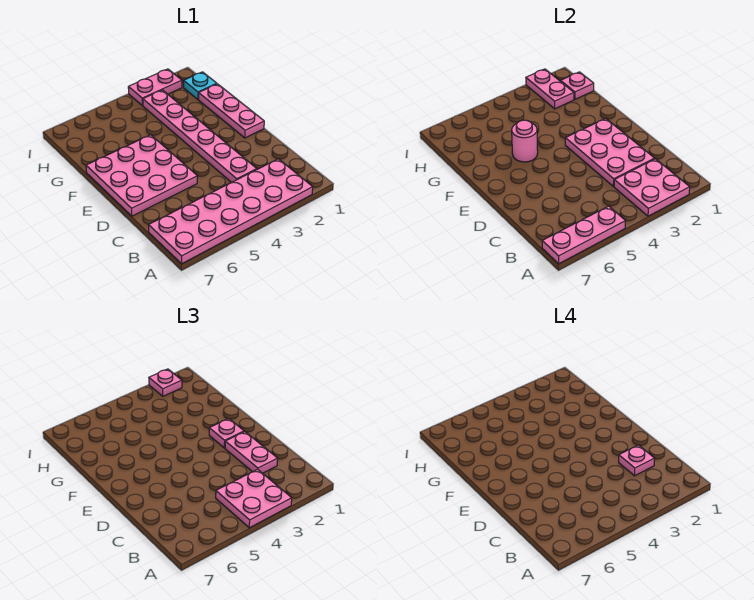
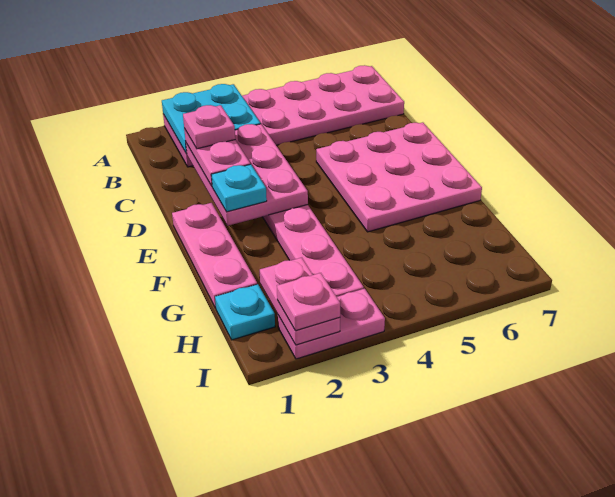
pink 2x2 plate [614,159,690,216] -> cyan 2x2 plate [162,84,261,154]
pink 2x2 plate [216,469,292,528] -> none
pink 1x3 plate [542,206,626,264] -> none
pink 1x1 plate [209,419,244,448] -> cyan 1x1 plate [211,164,267,212]
pink 1x1 round brick [512,120,538,162] -> none
pink 1x1 plate [561,72,594,99] -> none

